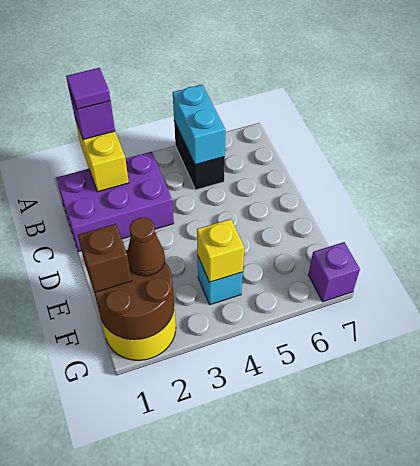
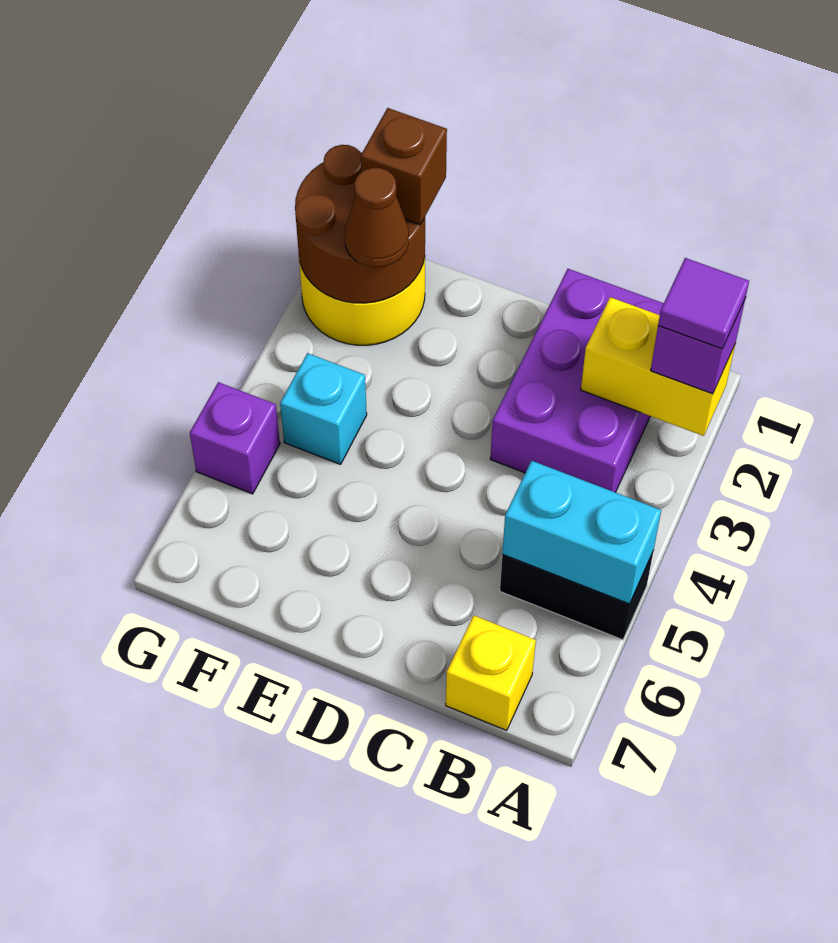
yellow 1x1 brick [197,219,244,282] -> yellow 1x1 brick moved to [446,616,536,731]
purple 1x1 brick [308,242,360,302] -> purple 1x1 brick moved to [190,382,280,494]

